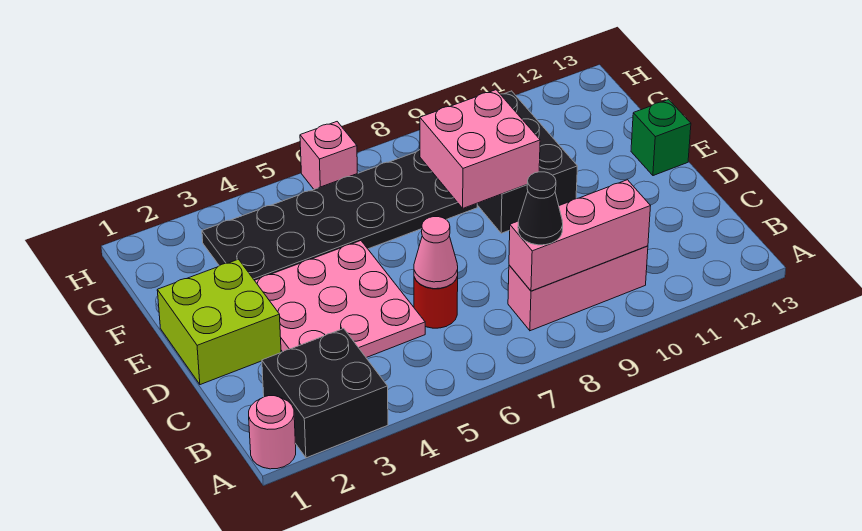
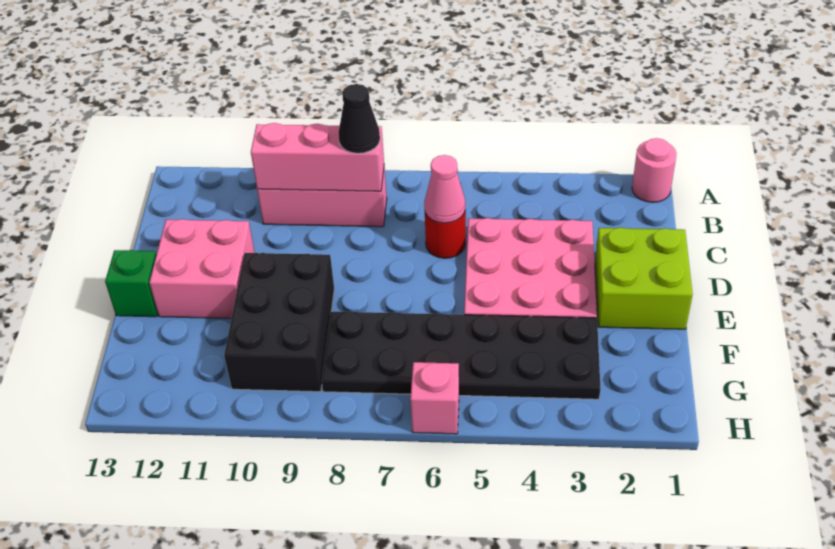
black 2x2 brick [262,329,388,458] -> none
pink 2x2 brick [420,90,540,208] -> pink 2x2 brick moved to [149,219,255,318]

